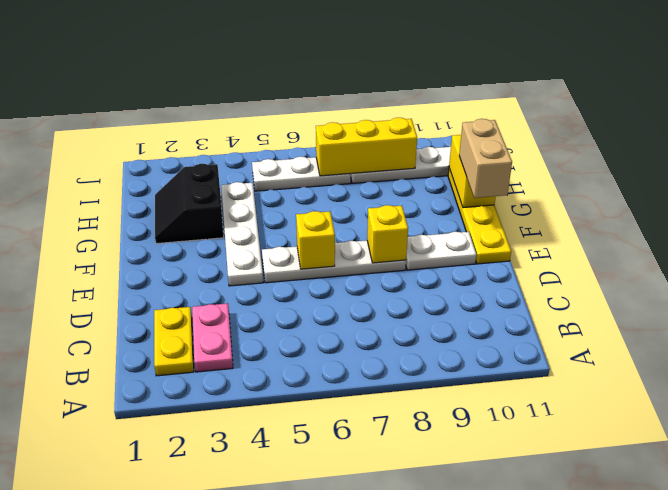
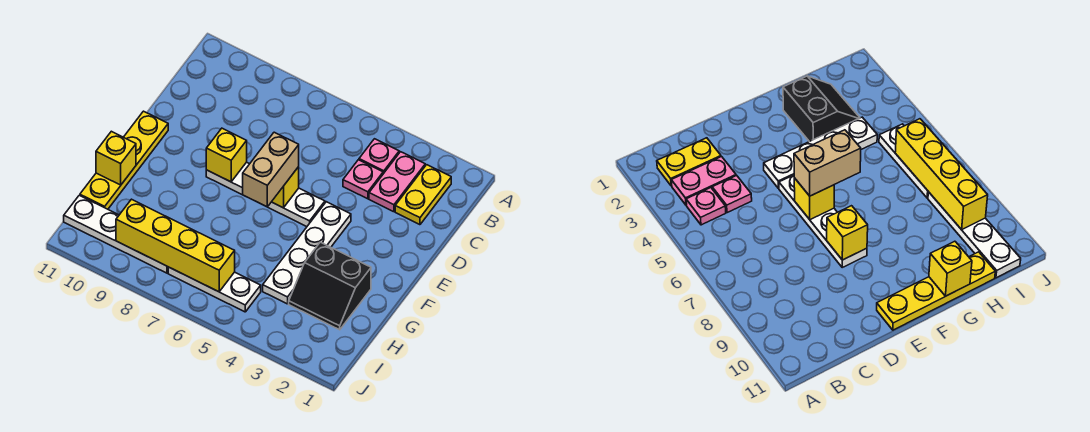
none -> pink 1x1 plate [359,139,399,174]
none -> pink 1x1 plate [343,160,383,199]
white 1x2 plate [406,232,476,270] -> none
tan 1x2 brick [459,119,512,198] -> tan 1x2 brick moved to [243,132,299,207]
black 2x2 slope [155,164,224,244] -> black 2x2 slope turned to [289,242,371,330]
yellow 1x2 brick [449,135,496,208] -> yellow 1x1 brick [96,131,136,185]
yellow 1x3 brick [316,117,417,176] -> yellow 1x4 brick [116,199,235,292]

